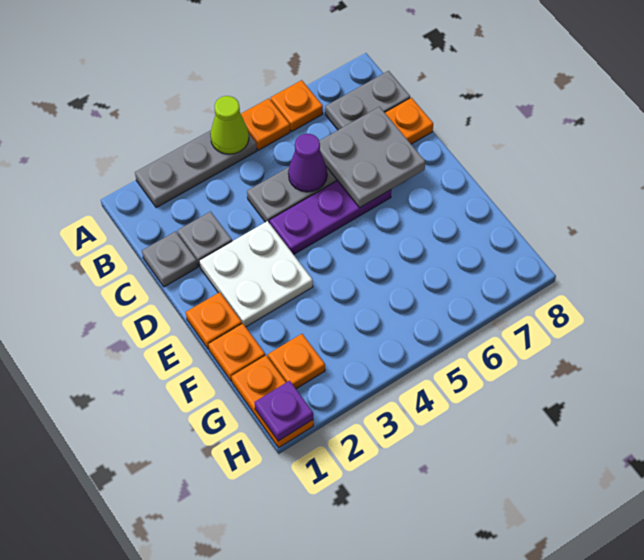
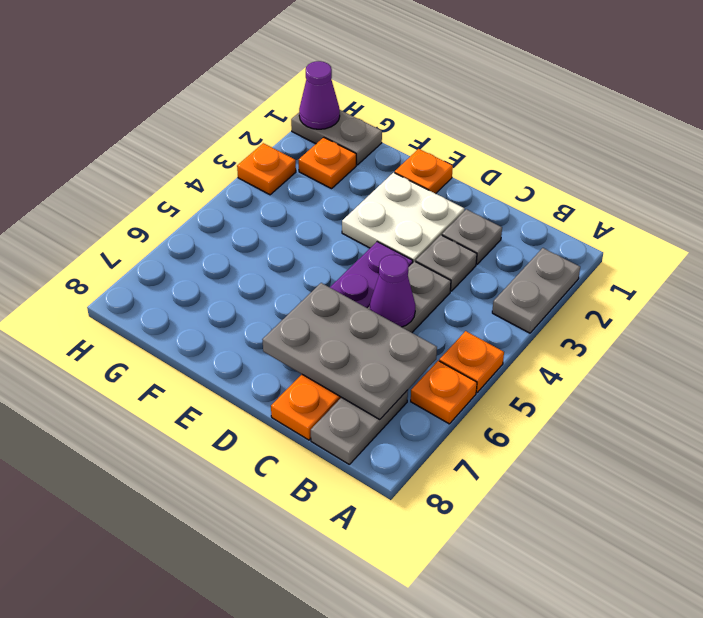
grey 1x3 plate [135,130,257,208] -> grey 1x2 plate [492,248,580,333]
lime 1x1 cone [210,96,249,154] -> none
grey 1x1 plate [142,232,198,287] -> grey 1x1 plate moved to [416,235,477,291]
grey 2x2 plate [319,107,425,208] -> grey 2x3 plate [262,283,437,420]
orange 1x1 plate [208,323,265,381] -> orange 1x1 plate moved to [237,143,296,195]
orange 1x2 plate [232,356,313,448] -> grey 1x2 plate [291,110,382,165]
purple 1x1 plate [255,381,313,441] -> purple 1x1 cone [299,61,340,129]

